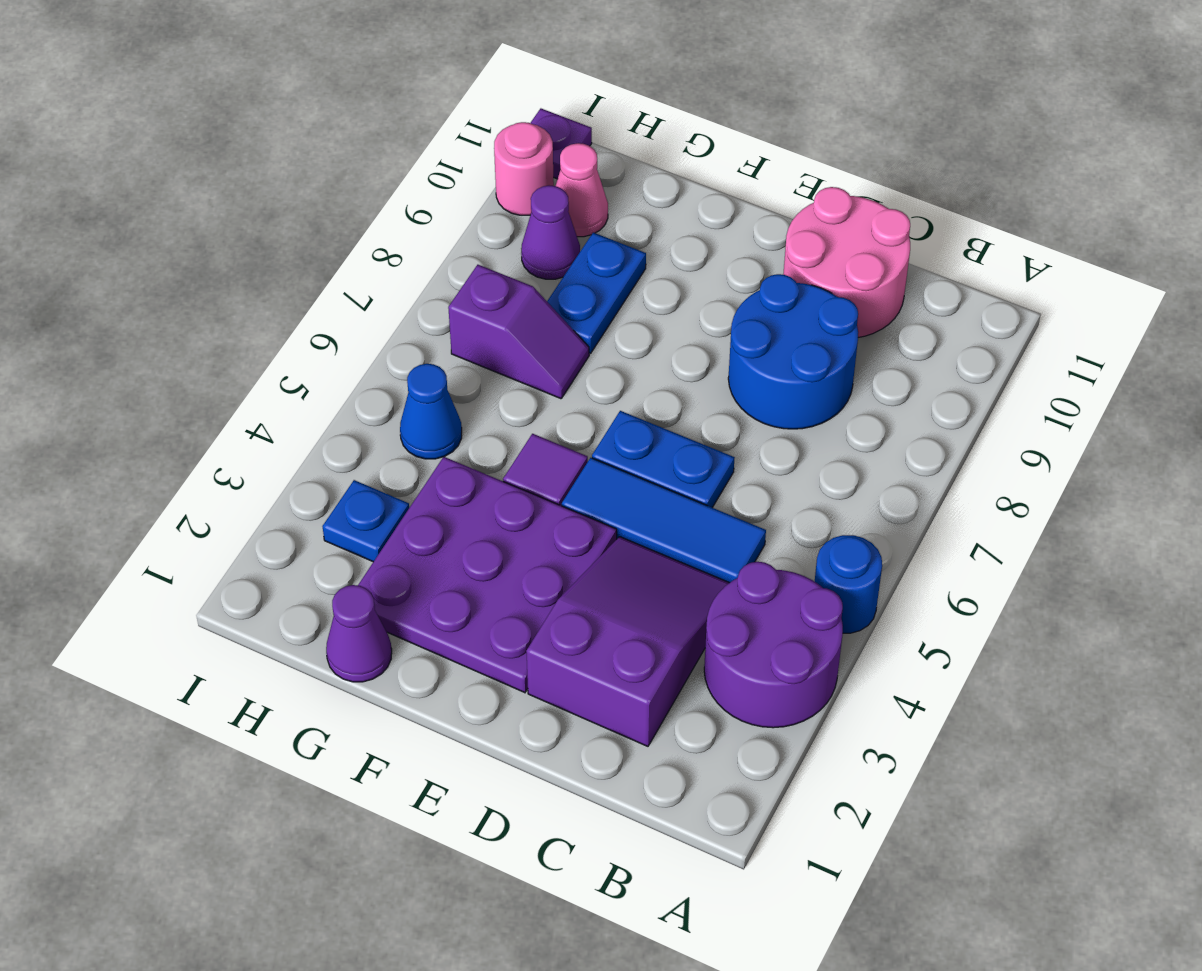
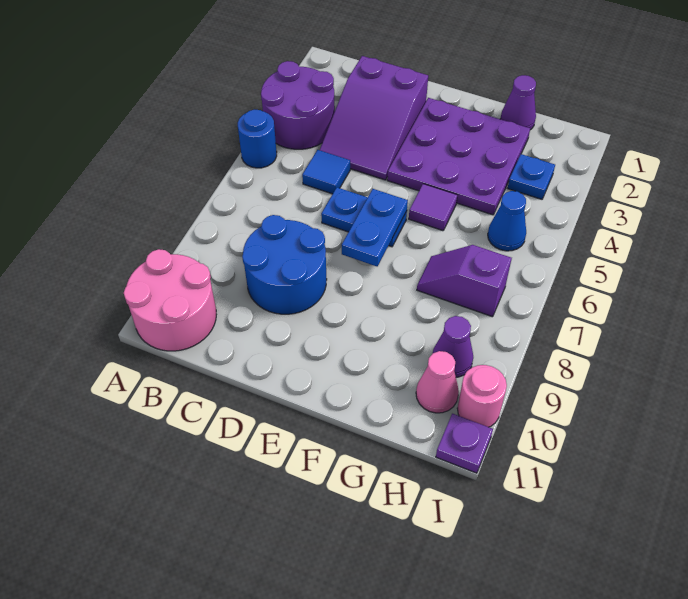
blue 1x3 tile [562,458,766,583] -> blue 1x1 tile [302,150,350,194]
pink 2x2 round brick [783,187,910,337] -> pink 2x2 round brick moved to [124,249,216,351]
blue 1x2 plate [547,233,646,354] -> blue 1x2 plate moved to [342,189,408,266]

